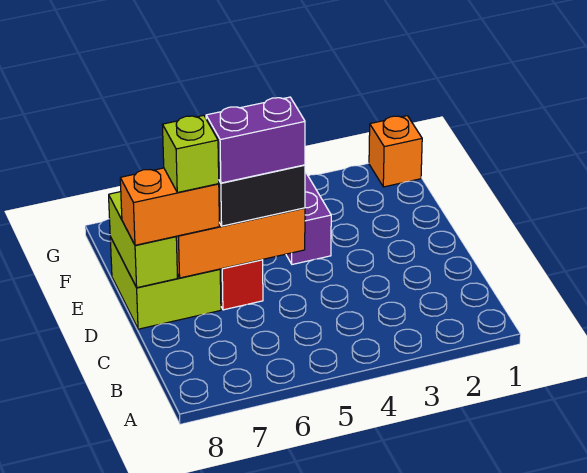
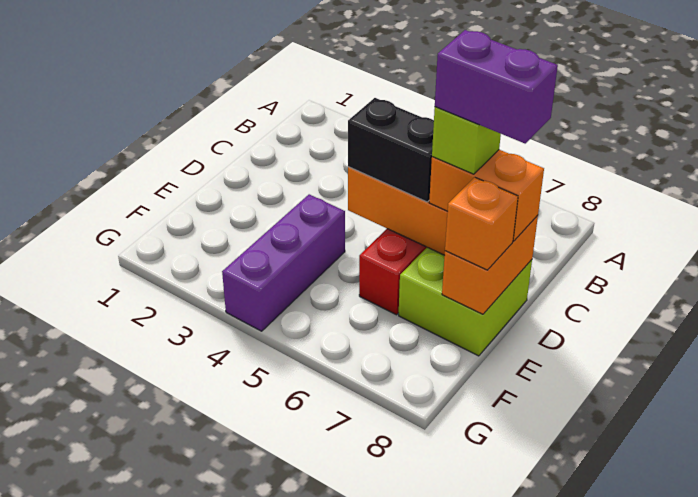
purple 1x2 brick [206,97,305,183] -> purple 1x2 brick moved to [435,30,558,143]
lime 1x2 brick [109,192,177,288] -> orange 1x2 brick [442,215,538,314]
orange 1x1 brick [369,116,422,187] -> orange 1x1 brick moved to [445,177,518,270]

